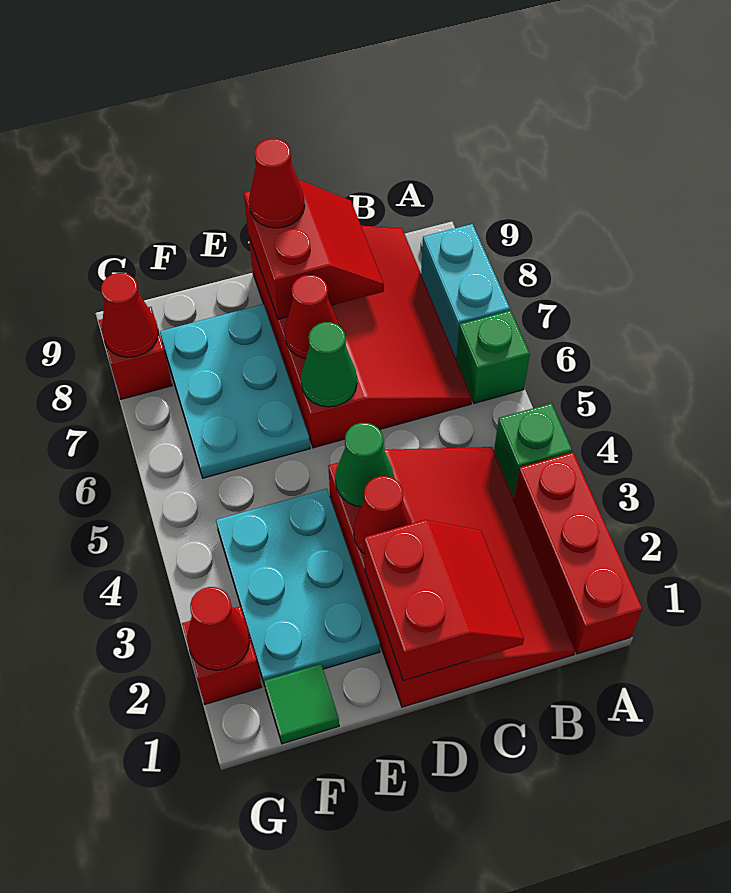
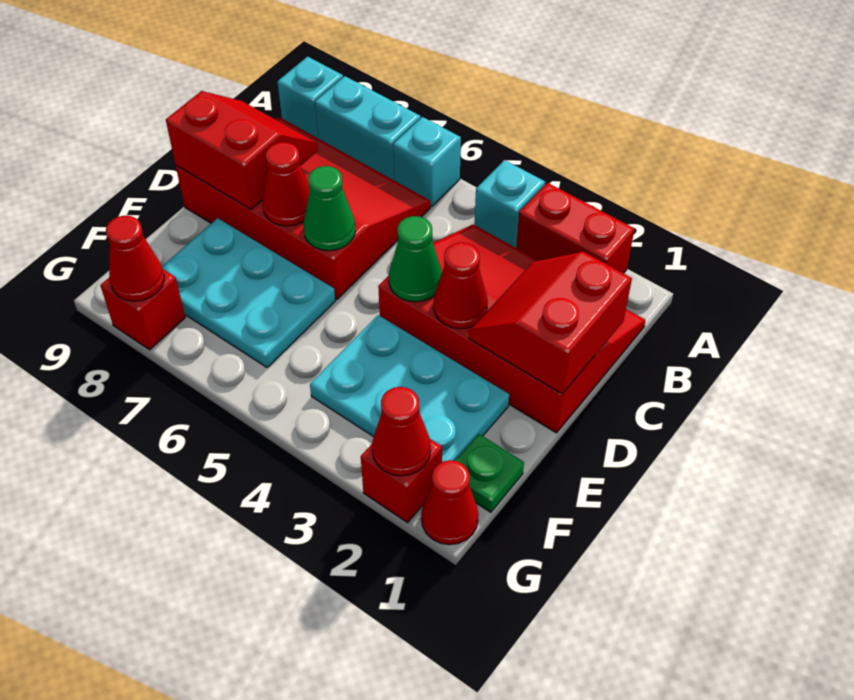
red 1x3 brick [514,453,642,654] -> red 1x2 brick [516,183,635,273]
green 1x1 brick [494,403,572,498] -> cyan 1x1 brick [474,160,545,248]
green 1x1 brick [456,310,530,403] -> cyan 1x1 brick [393,117,461,206]
none -> cyan 1x1 brick [277,57,343,138]
red 2x2 slope [364,520,524,681] -> red 2x2 slope turned to [469,252,632,394]
red 1x1 cone [249,139,305,228] -> red 1x1 cone moved to [421,460,478,545]
green 1x1 tile [264,664,339,744] -> green 1x1 plate [455,434,524,512]

